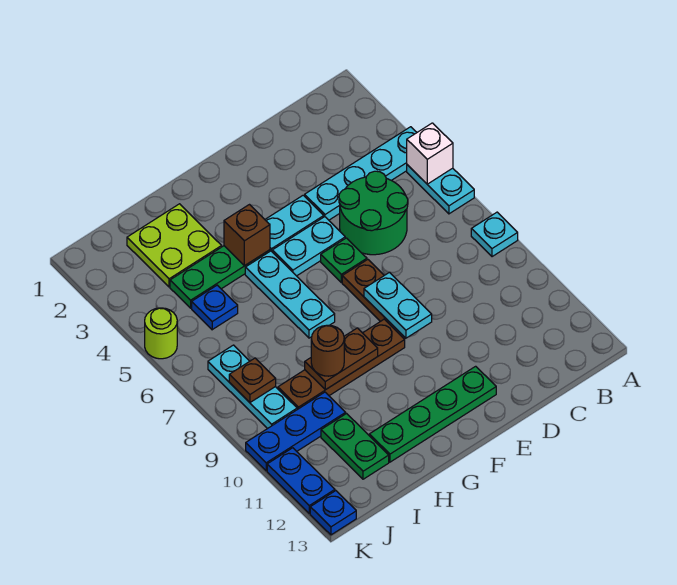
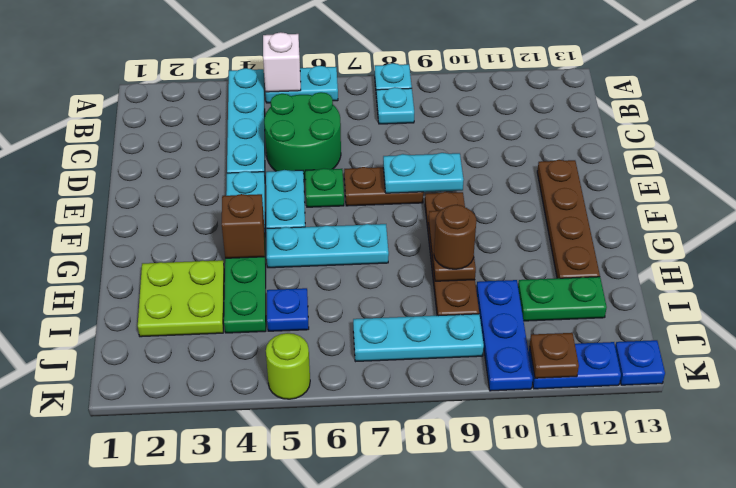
none -> cyan 1x1 plate [377,87,414,124]
green 1x4 plate [369,366,496,462] -> brown 1x4 plate [537,160,600,278]
brown 1x1 plate [229,358,276,402] -> brown 1x1 plate moved to [530,333,579,378]

